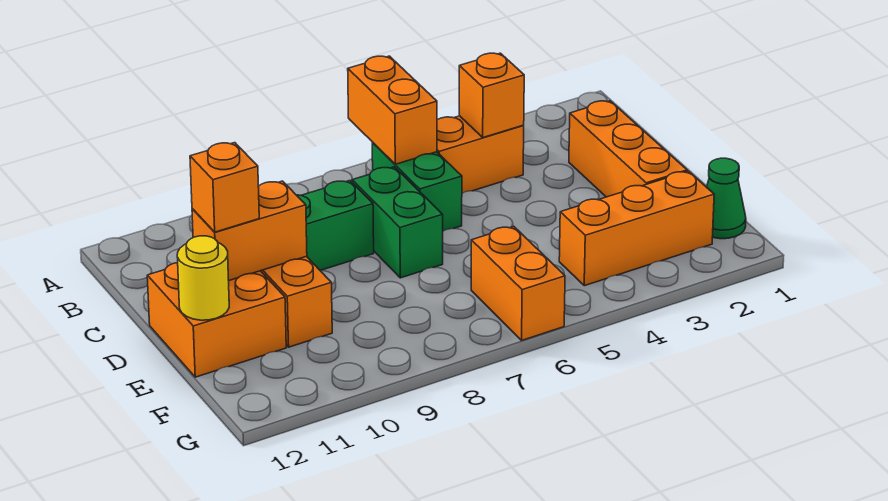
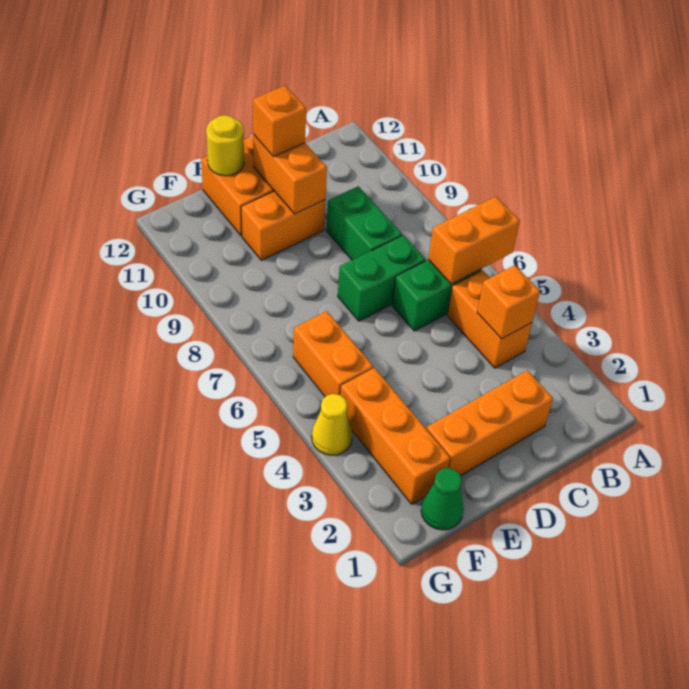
orange 1x2 brick [471,226,565,340] -> orange 1x2 brick turned to [293,311,373,397]
none -> yellow 1x1 cone [312,394,352,455]

